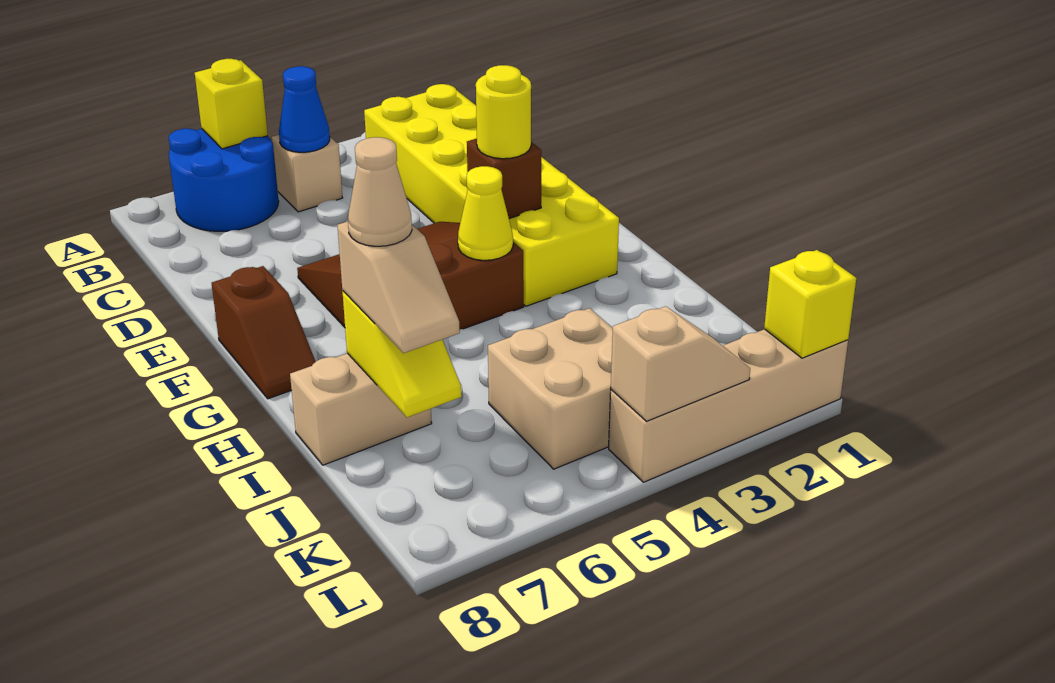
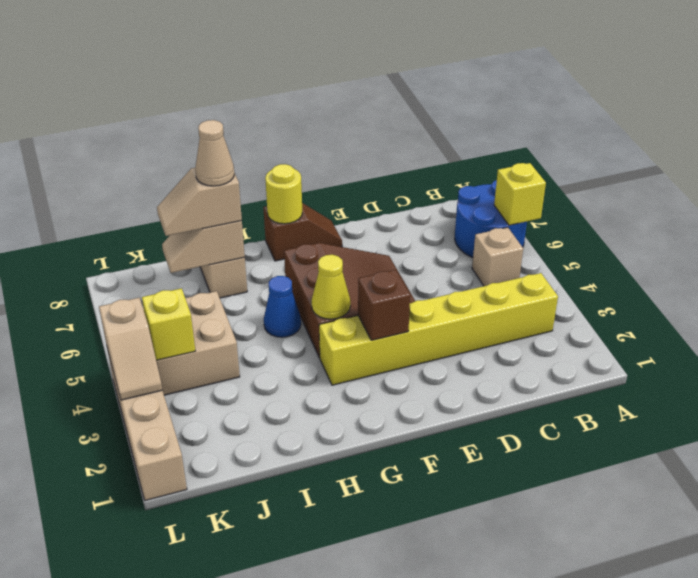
yellow 2x6 brick [364,84,619,306] -> yellow 1x6 brick [319,273,558,385]
blue 1x1 cone [279,66,330,152] -> blue 1x1 cone moved to [264,276,301,337]
yellow 1x1 round brick [476,65,531,159] -> yellow 1x1 round brick moved to [265,164,302,224]
brown 1x2 slope [212,266,316,399] -> brown 1x2 slope turned to [263,203,342,261]
yellow 1x2 slope [342,291,461,417] -> tan 1x2 slope [162,221,245,273]
yellow 1x1 brick [764,250,856,358] -> yellow 1x1 brick moved to [142,288,195,361]

